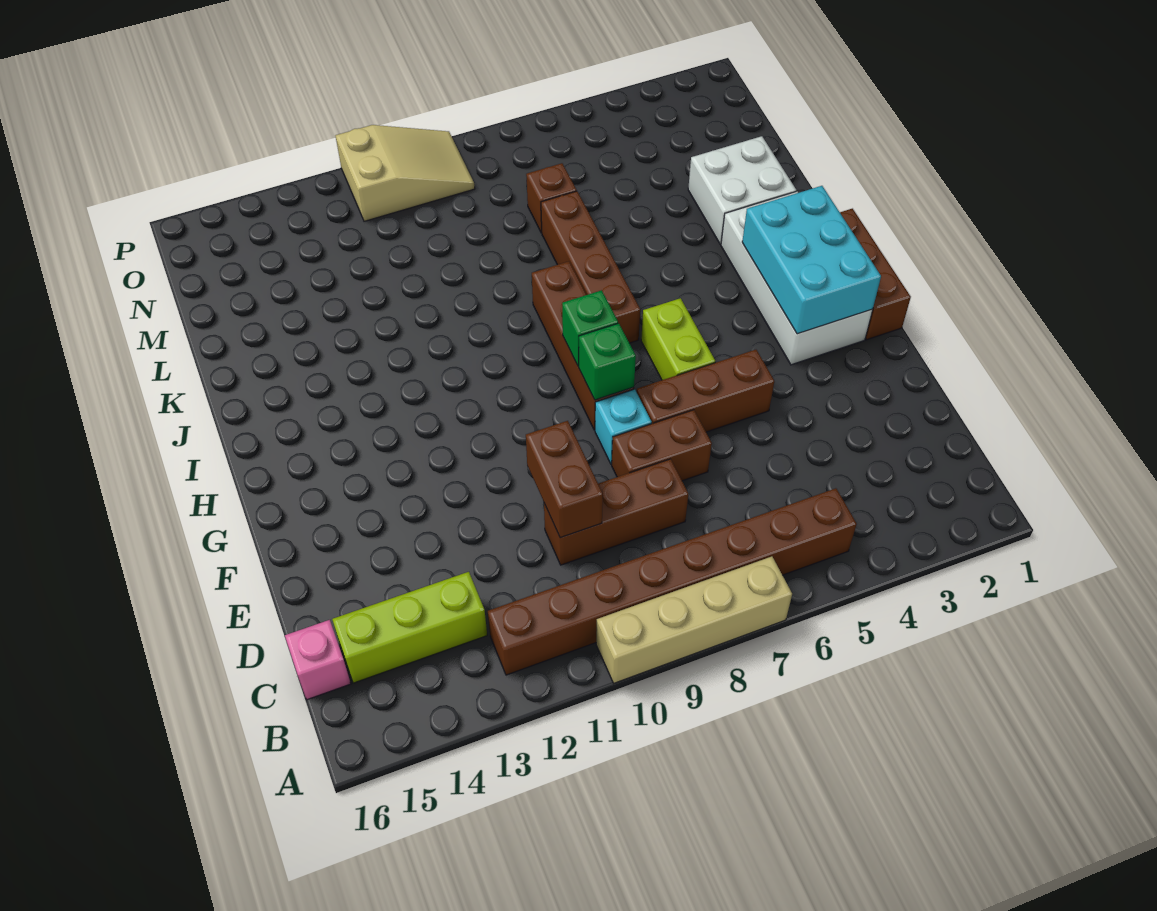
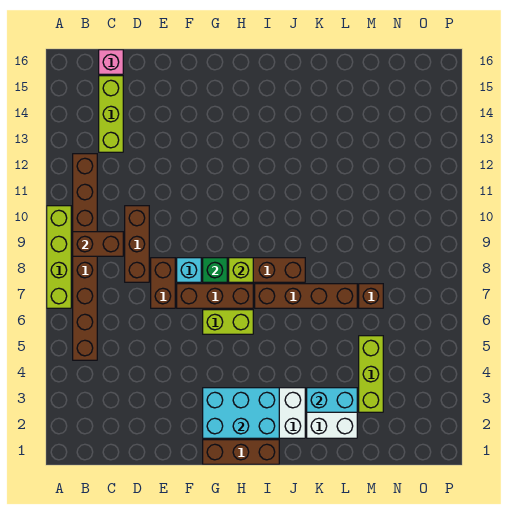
tan 1x4 brick [596,556,792,683] -> lime 1x4 brick [47,206,71,308]
brown 1x2 brick [526,421,603,538] -> brown 1x2 brick moved to [73,232,123,256]
brown 1x3 brick [637,350,774,432] -> brown 1x3 brick turned to [177,284,253,308]
green 1x1 brick [562,290,618,366] -> lime 1x1 brick [229,258,253,282]
none -> cyan 1x2 brick [307,388,357,412]
none -> lime 1x3 brick [359,336,383,412]
tan 2x3 slope [335,125,475,221] -> none

